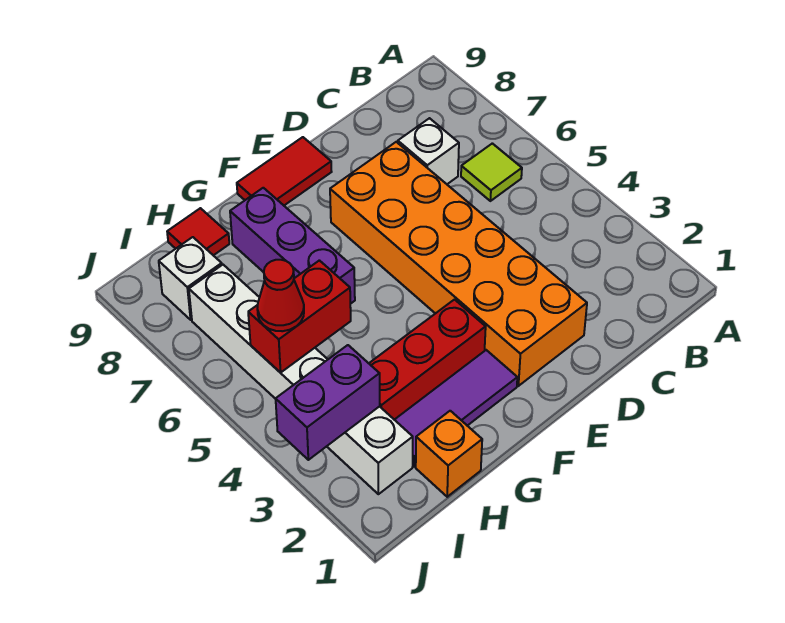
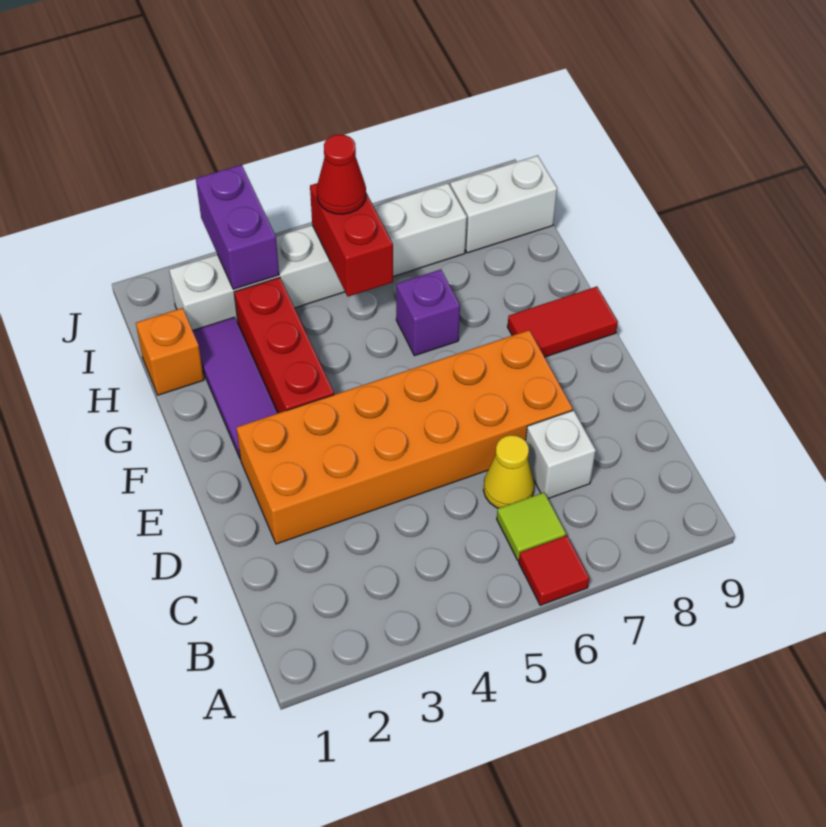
none -> yellow 1x1 cone [483,435,534,508]
red 1x2 tile [237,137,332,205] -> red 1x2 tile turned to [508,287,618,357]
purple 1x3 brick [230,188,355,304] -> purple 1x1 brick [396,270,460,356]
red 1x1 tile [167,208,229,255] -> red 1x1 tile moved to [519,536,589,605]
white 1x1 brick [159,237,222,320] -> white 1x2 brick [450,155,557,253]

